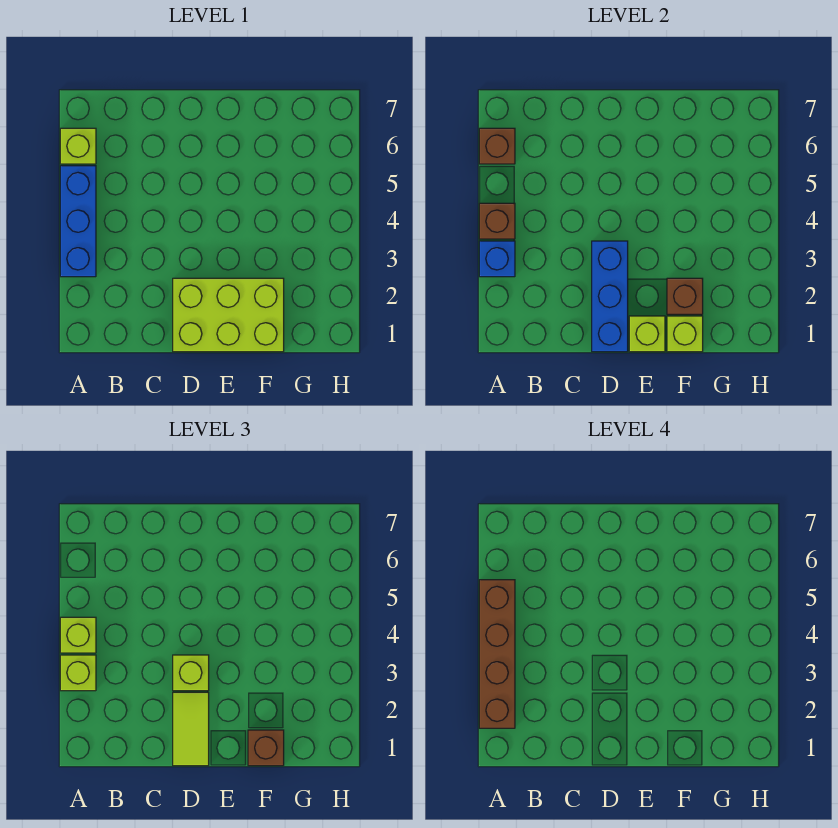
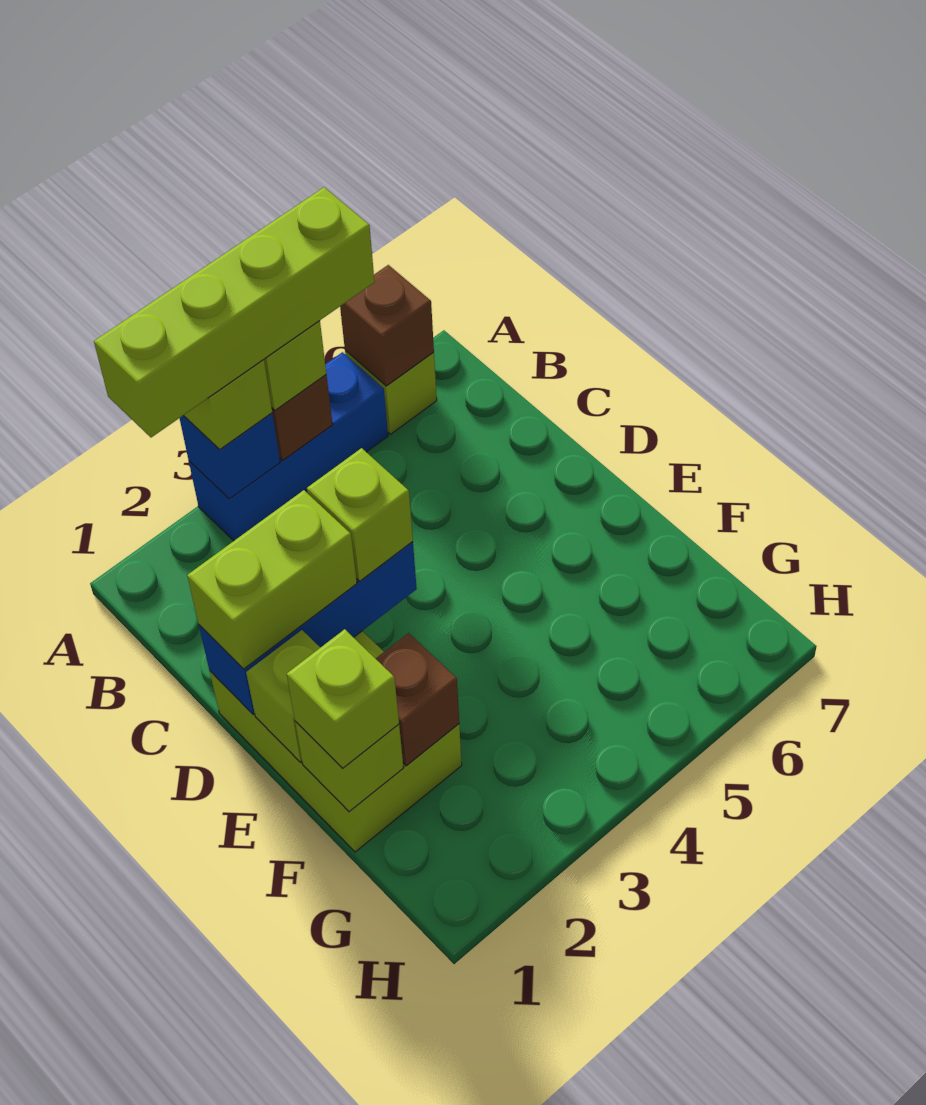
brown 1x4 brick [479,580,515,728] -> lime 1x4 brick [94,187,374,437]
lime 1x2 tile [173,692,209,766] -> lime 1x2 brick [187,490,357,669]
brown 1x1 brick [248,730,284,766] -> lime 1x1 brick [287,629,399,768]

